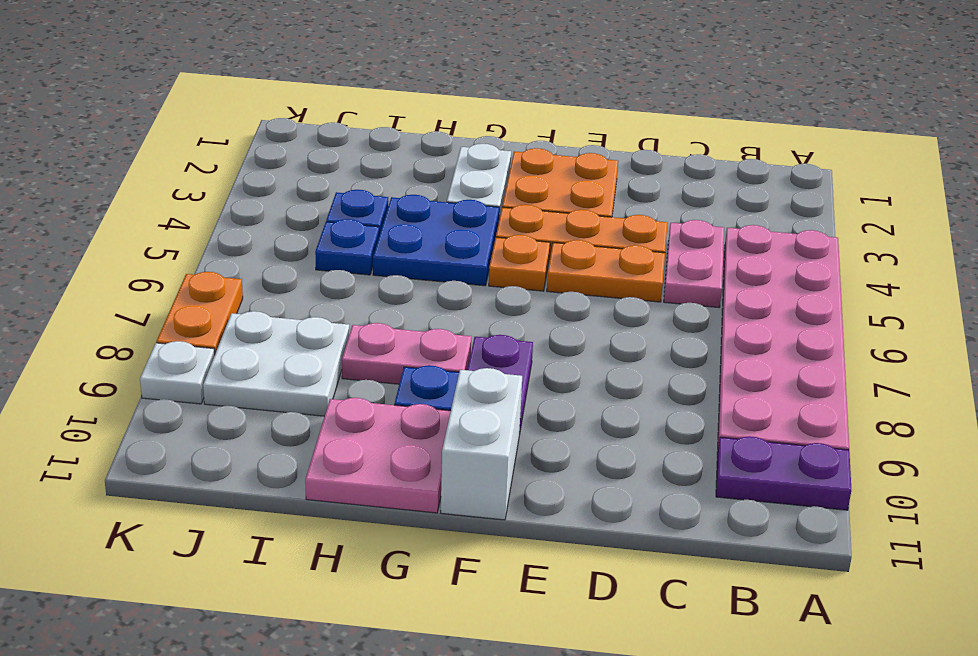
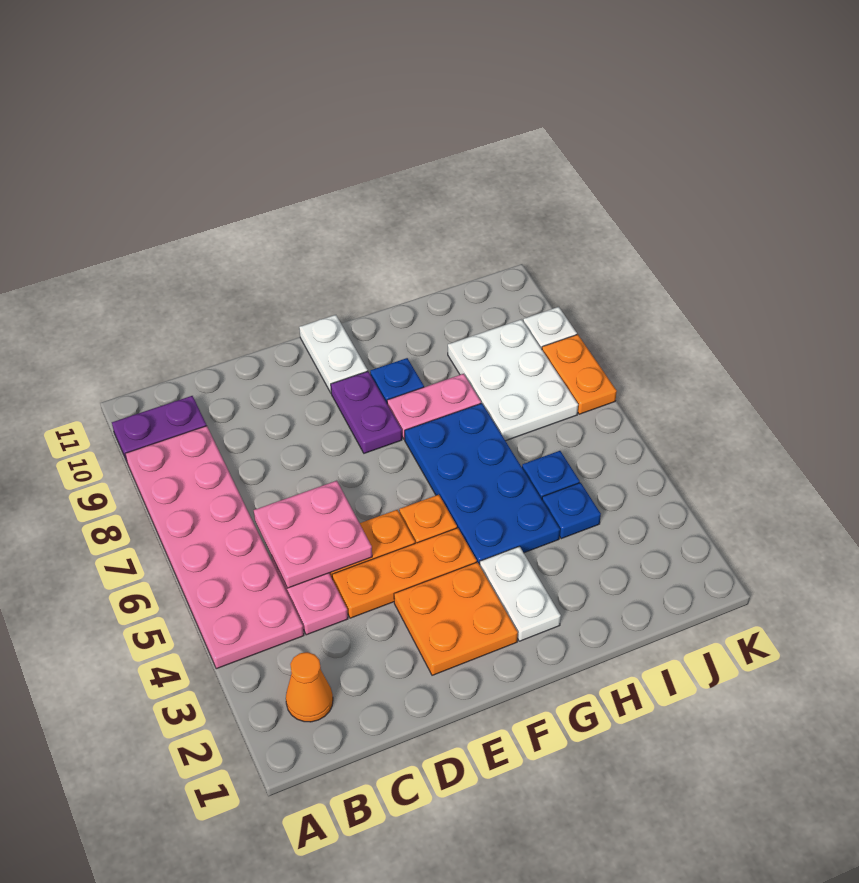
none -> orange 1x1 cone [286,652,333,722]
white 1x2 brick [441,368,522,520] -> white 1x2 plate [299,315,368,393]
blue 2x2 plate [373,195,499,286] -> blue 2x4 plate [405,403,560,565]
pink 2x2 plate [305,398,451,513] -> pink 2x2 plate moved to [254,481,372,588]
white 2x2 plate [203,311,350,416] -> white 2x3 plate [448,319,578,441]

